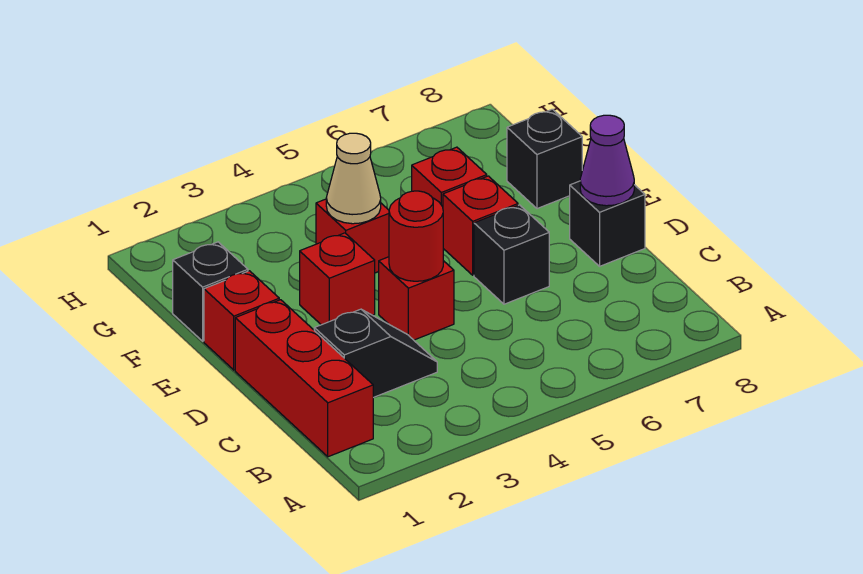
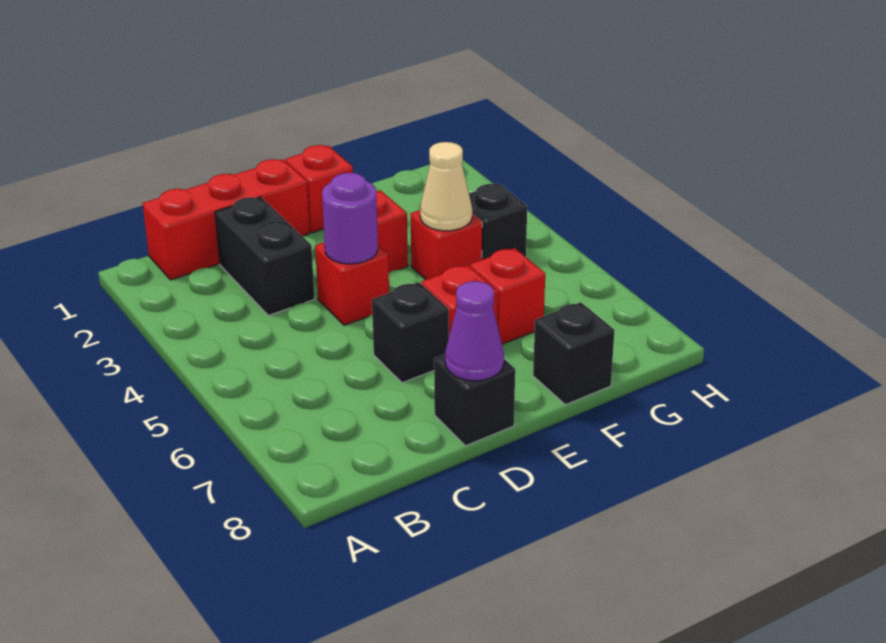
black 1x2 slope [314,309,437,398] -> black 1x2 brick [215,197,315,316]
red 1x1 round brick [389,191,443,281] -> purple 1x1 round brick [322,173,378,264]
black 1x1 brick [173,242,248,341] -> black 1x1 brick moved to [469,184,527,260]

